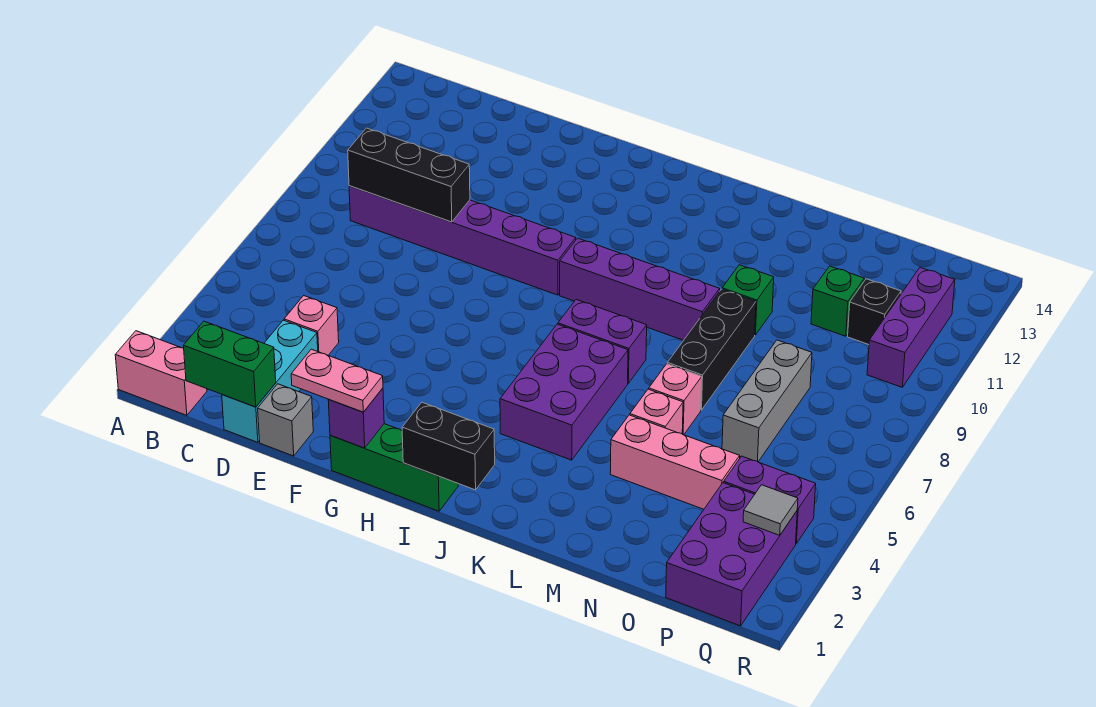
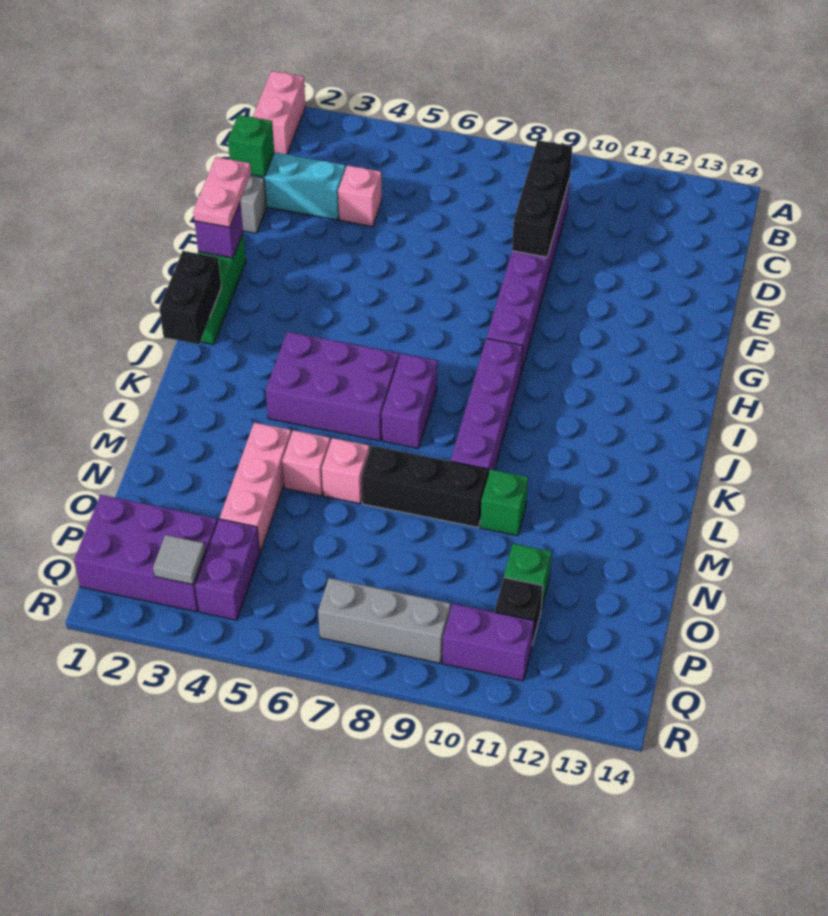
green 1x2 brick [183,321,276,407] -> green 1x1 brick [228,115,274,177]
grey 1x3 brick [722,340,812,462] -> grey 1x3 brick moved to [318,578,450,663]
purple 1x3 brick [867,267,955,387] -> purple 1x2 brick [443,604,534,681]

